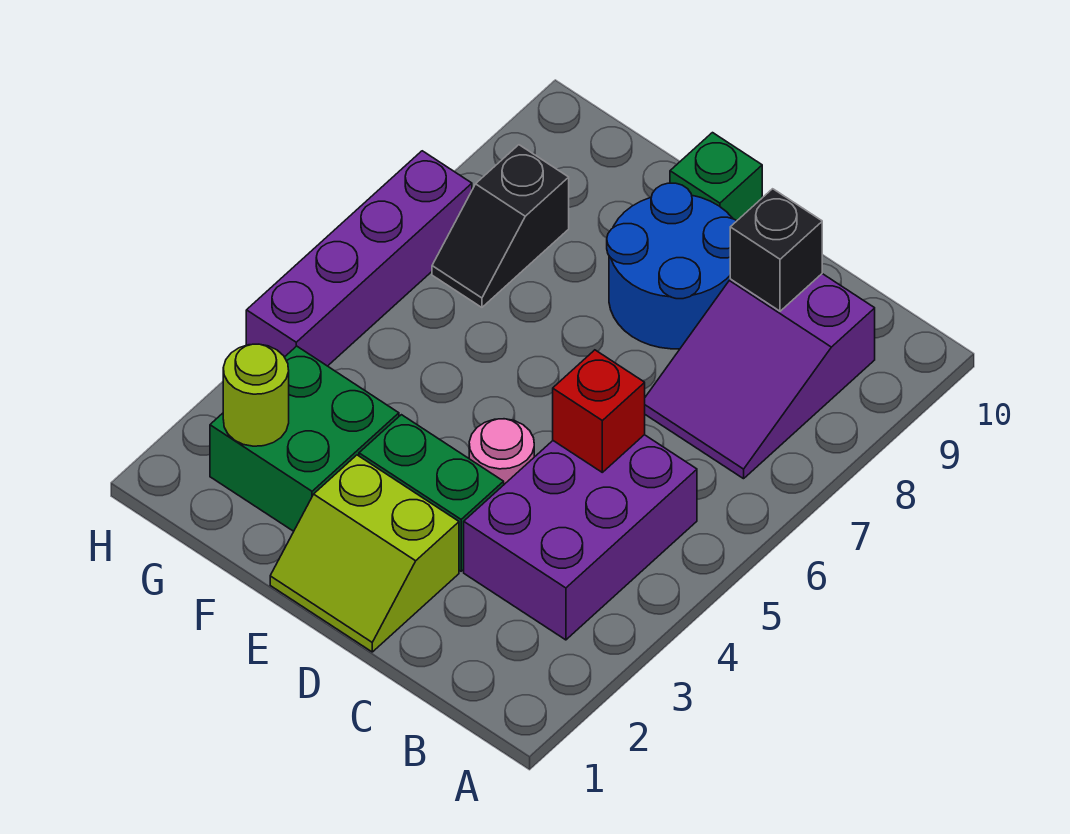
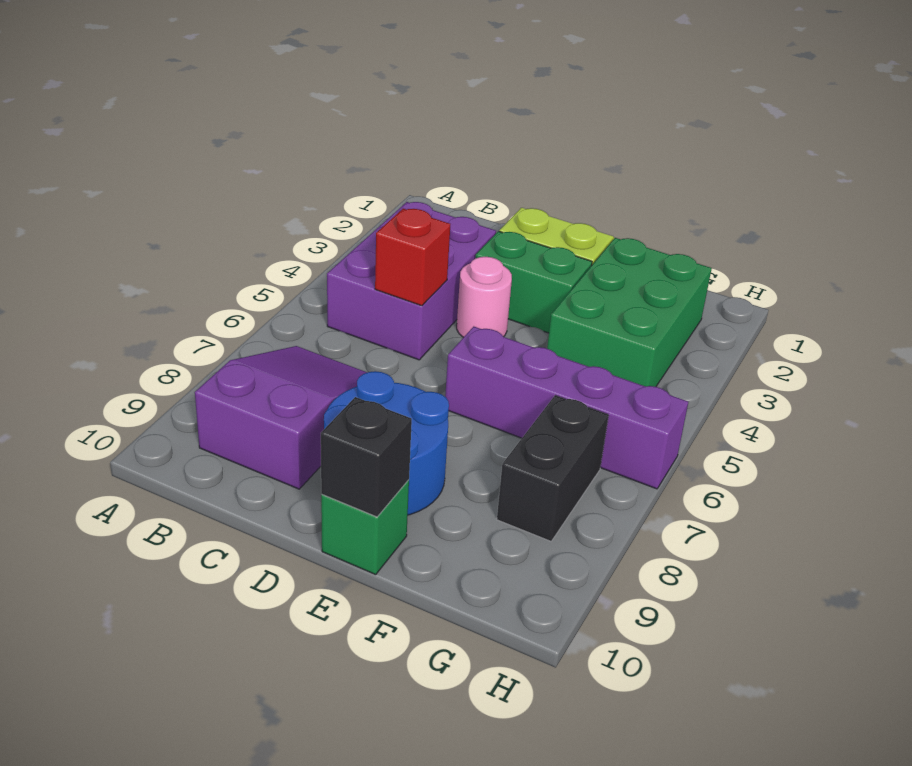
black 1x1 brick [730,189,822,311] -> black 1x1 brick moved to [321,397,412,517]
green 2x2 brick [210,346,399,531] -> green 2x3 brick [547,238,712,387]
lime 1x1 round brick [223,344,289,446] -> none
black 1x2 slope [432,145,569,307] -> black 1x2 brick [497,396,609,541]
purple 1x4 brick [246,151,472,366] -> purple 1x4 brick turned to [445,327,688,489]

